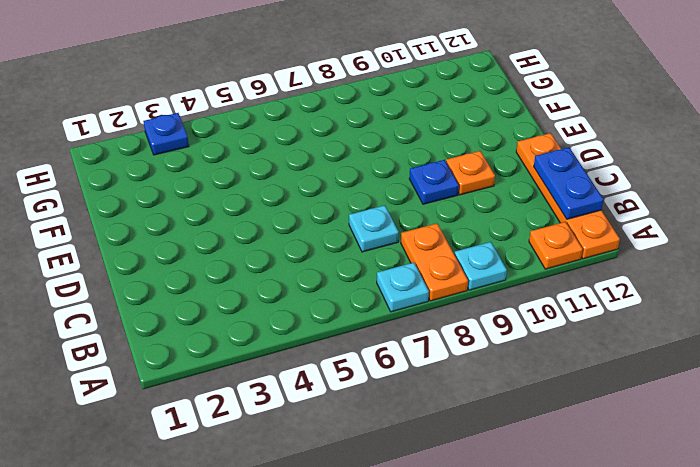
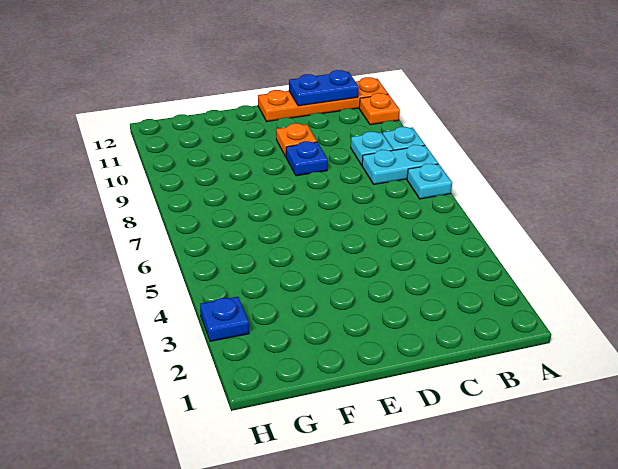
orange 1x2 plate [401,223,468,301] -> cyan 1x2 plate [362,145,438,184]
cyan 1x1 plate [349,205,399,252] -> cyan 1x1 plate moved to [351,132,393,165]

